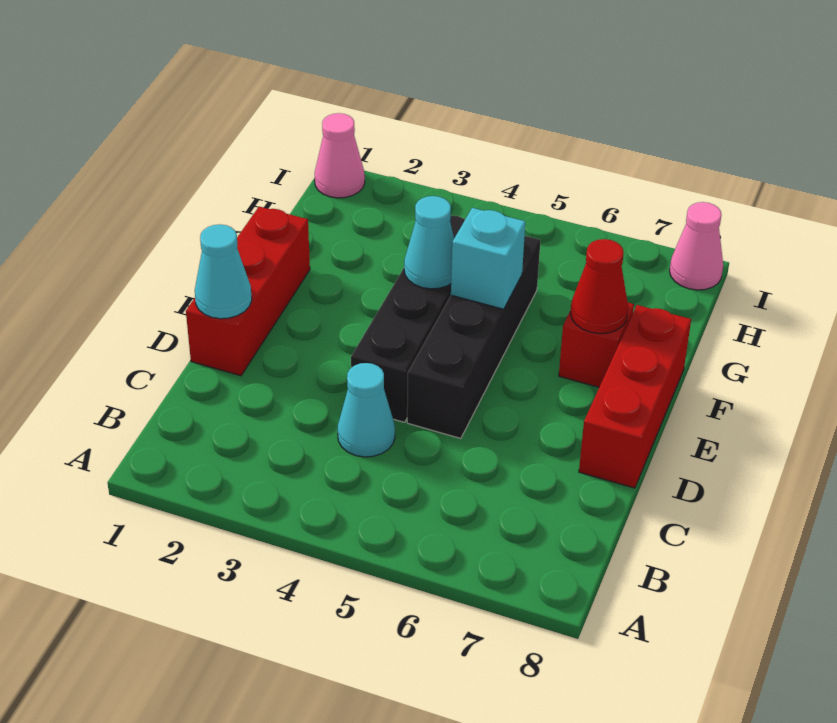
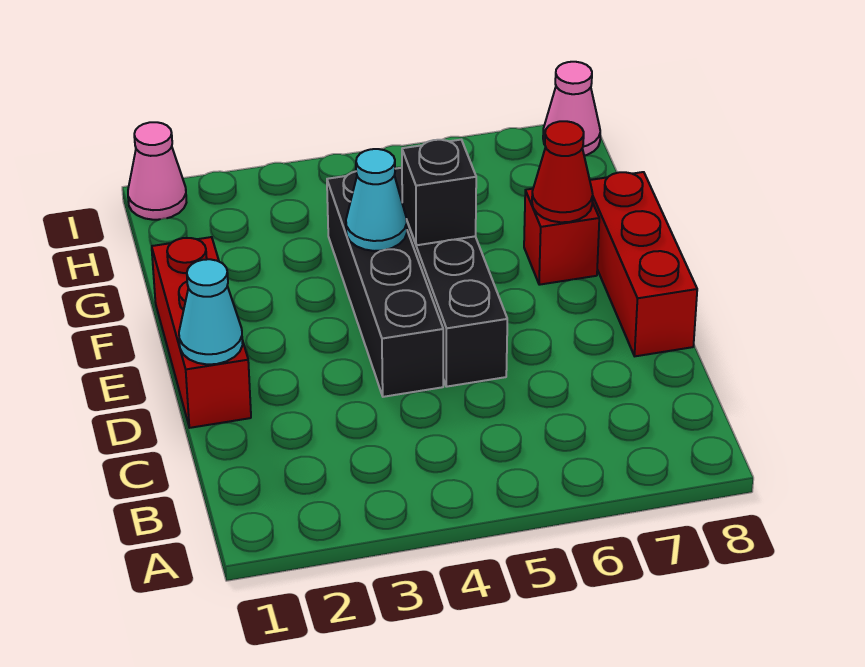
cyan 1x1 cone [338,363,395,457] -> none
cyan 1x1 brick [451,208,525,309] -> black 1x1 brick [402,140,476,245]

